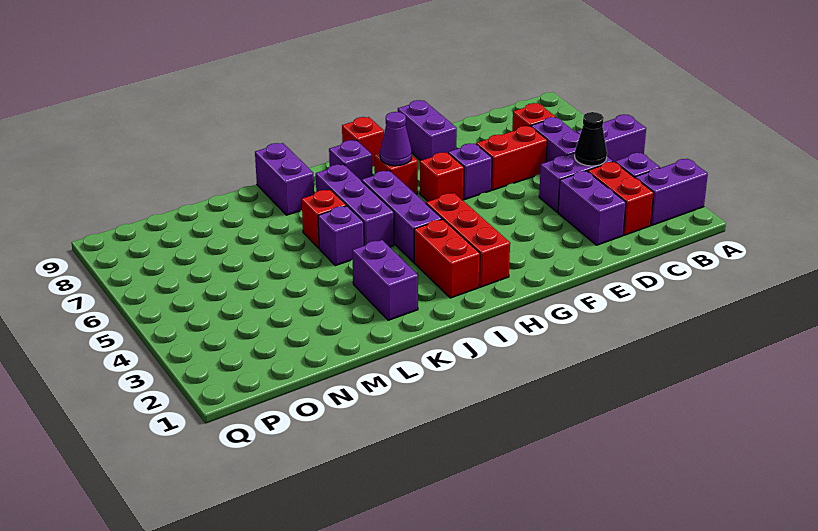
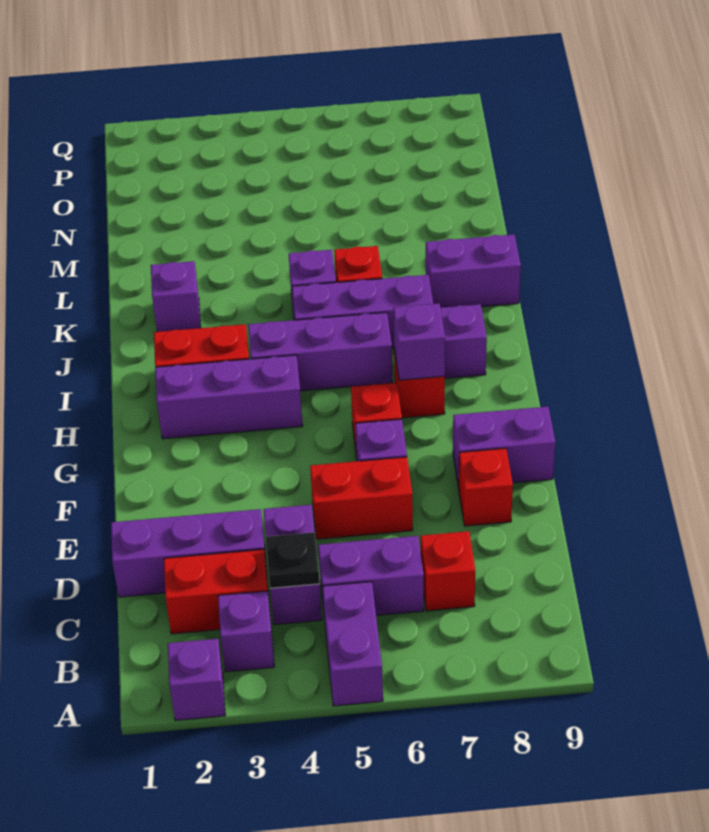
purple 1x2 brick [635,159,708,225] -> purple 1x1 brick [168,639,225,720]
black 1x1 cone [575,112,607,166] -> black 1x1 plate [266,532,320,588]
purple 1x2 brick [558,171,626,245] -> purple 1x3 brick [111,509,267,597]
red 1x2 brick [476,126,547,190] -> red 1x2 brick turned to [310,457,413,539]
red 1x3 brick [426,193,510,287] -> purple 1x3 brick [155,355,303,439]
purple 1x1 cone [380,112,412,166] -> purple 1x1 brick [394,303,445,380]
red 1x1 brick [342,117,384,167] -> red 1x1 brick moved to [459,448,513,526]
purple 1x2 brick [352,240,418,320] -> purple 1x1 brick [151,261,201,332]

